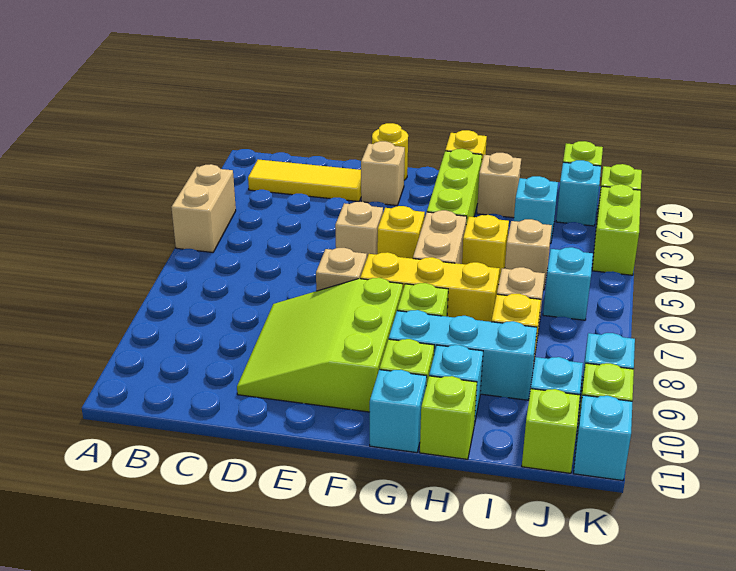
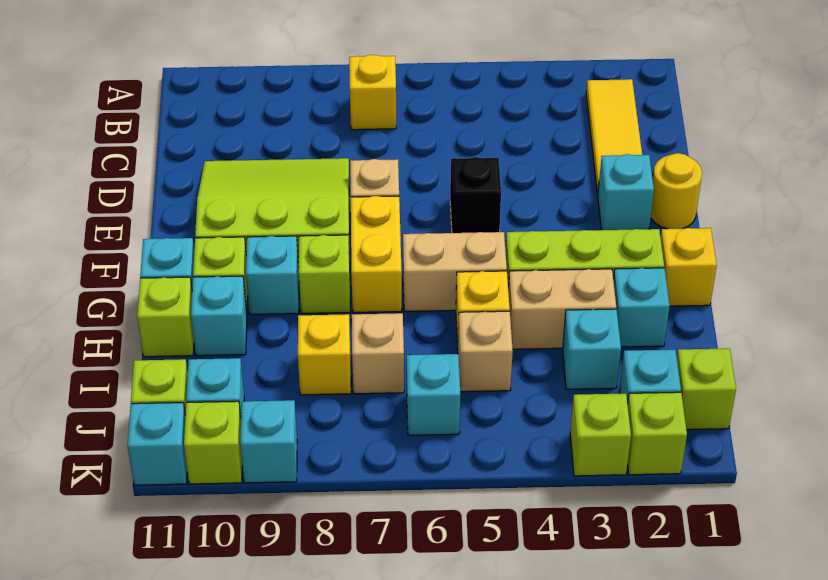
tan 1x2 brick [171,164,236,252] -> tan 1x2 brick moved to [508,269,616,349]
tan 1x1 brick [361,141,405,205] -> cyan 1x1 brick [598,154,654,230]
tan 1x1 brick [335,202,383,257] -> black 1x1 brick [450,157,501,233]
yellow 1x1 brick [377,206,425,259] -> yellow 1x1 brick moved to [349,55,396,130]
yellow 1x3 brick [360,252,500,322] -> yellow 1x2 brick [351,196,402,312]
cyan 1x3 brick [389,310,537,400] -> cyan 1x1 brick [246,236,299,315]
tan 1x1 brick [477,153,521,218] -> cyan 1x1 brick [613,268,670,347]
lime 1x2 brick [592,184,641,275] -> lime 1x1 brick [570,394,631,476]

